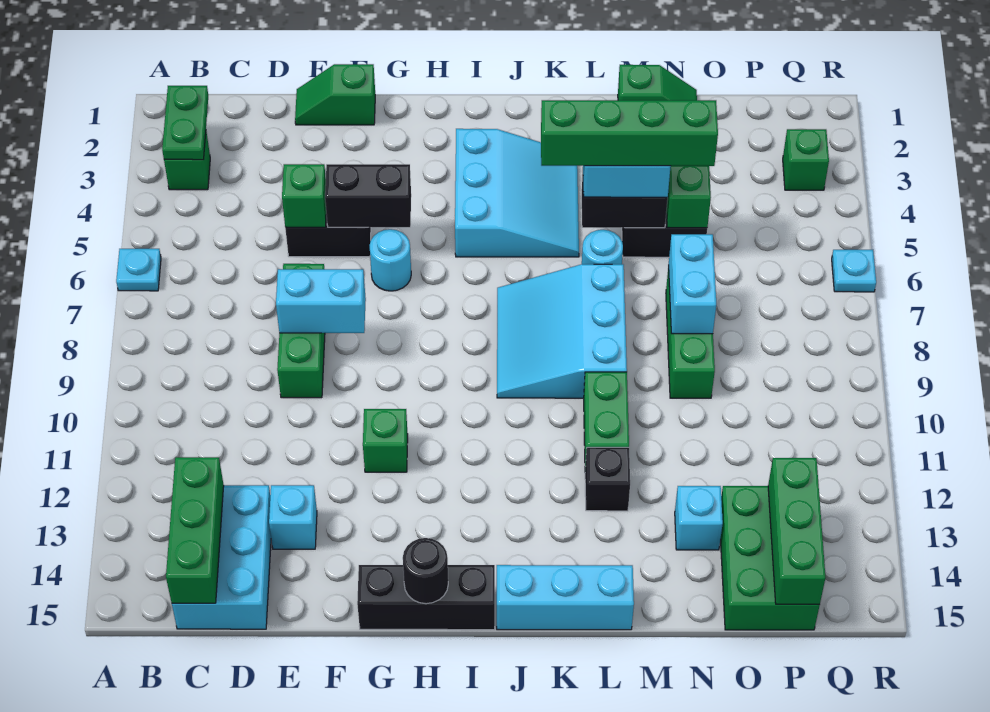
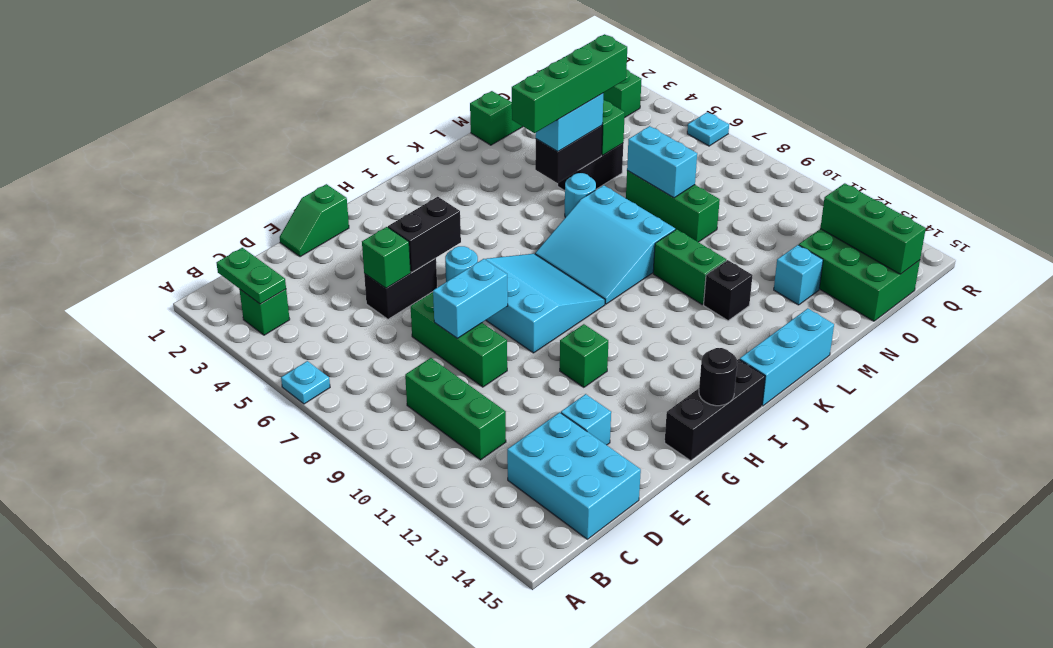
green 1x3 brick [166,457,224,603] -> green 1x3 brick moved to [405,358,506,460]
cyan 3x3 slope [455,129,579,257] -> cyan 3x3 slope moved to [485,254,605,353]

